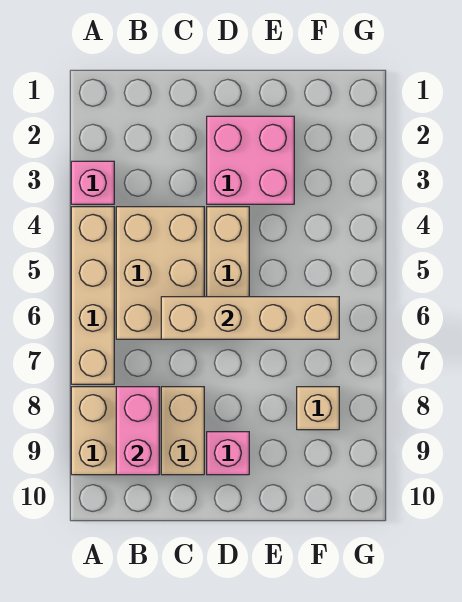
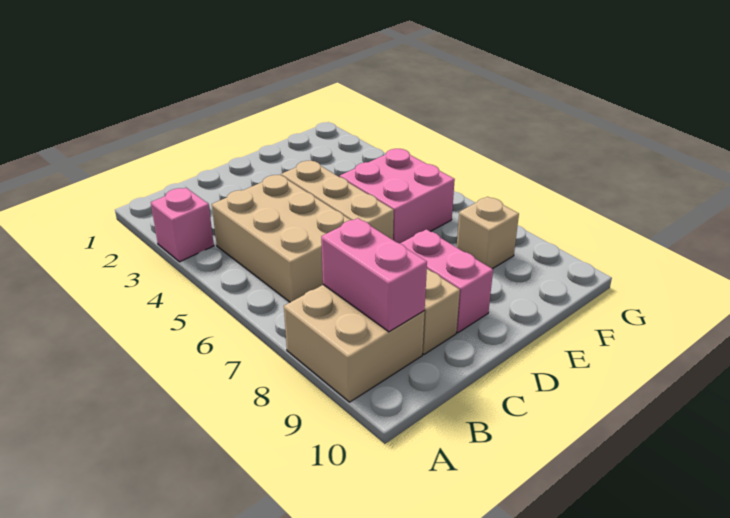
tan 1x4 brick [71,207,114,384] -> none
tan 1x4 brick [161,297,339,339] -> none
pink 2x2 brick [207,116,294,204] -> pink 2x2 brick moved to [340,149,455,243]
pink 1x1 brick [207,432,249,475] -> pink 1x2 brick [400,229,493,333]

